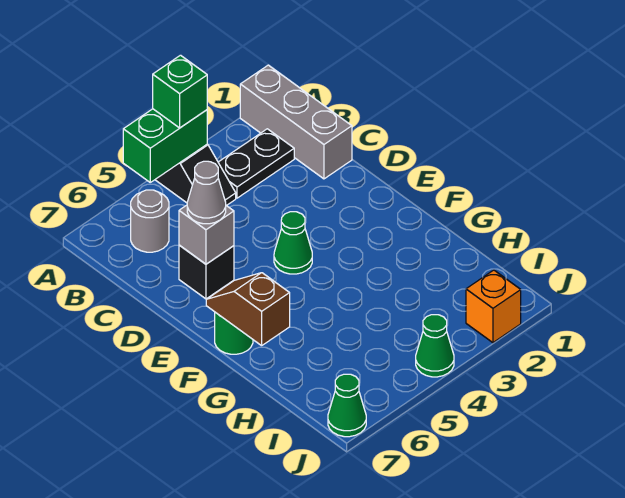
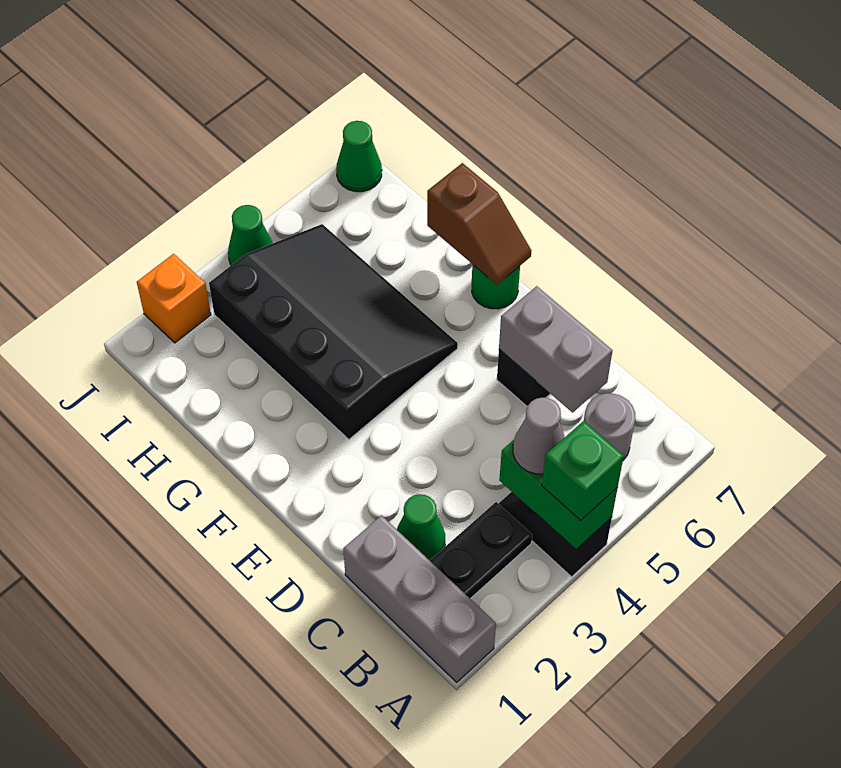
green 1x2 brick [123,109,207,182] -> green 1x2 brick turned to [499,440,618,549]
grey 1x1 brick [179,205,234,264] -> grey 1x2 brick [499,286,613,412]
grey 1x1 cone [187,161,226,224] -> grey 1x1 cone moved to [513,398,565,474]
green 1x1 cone [274,212,312,274] -> green 1x1 cone moved to [397,494,445,560]
none -> black 3x4 slope [209,224,458,439]

